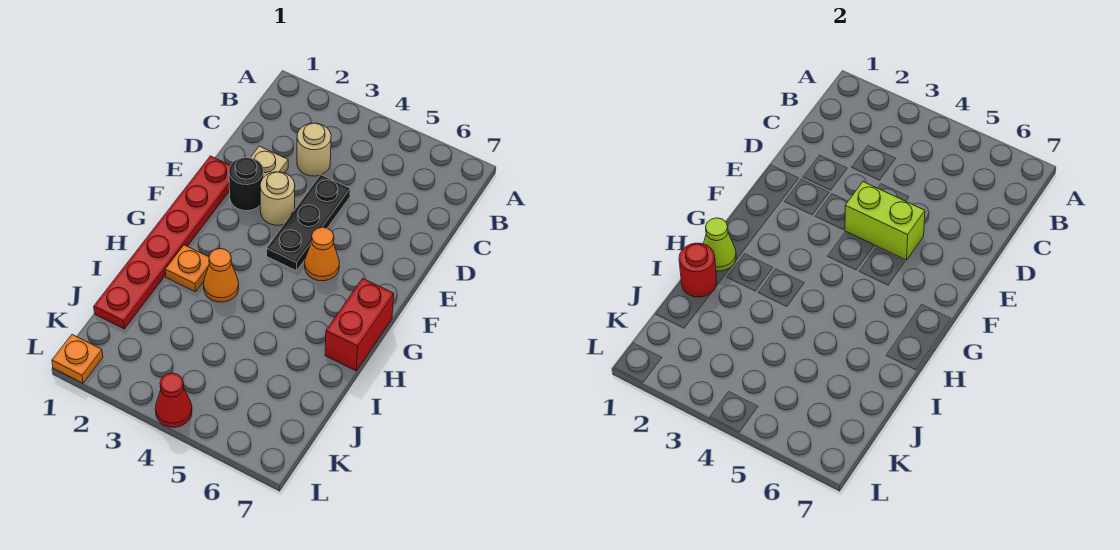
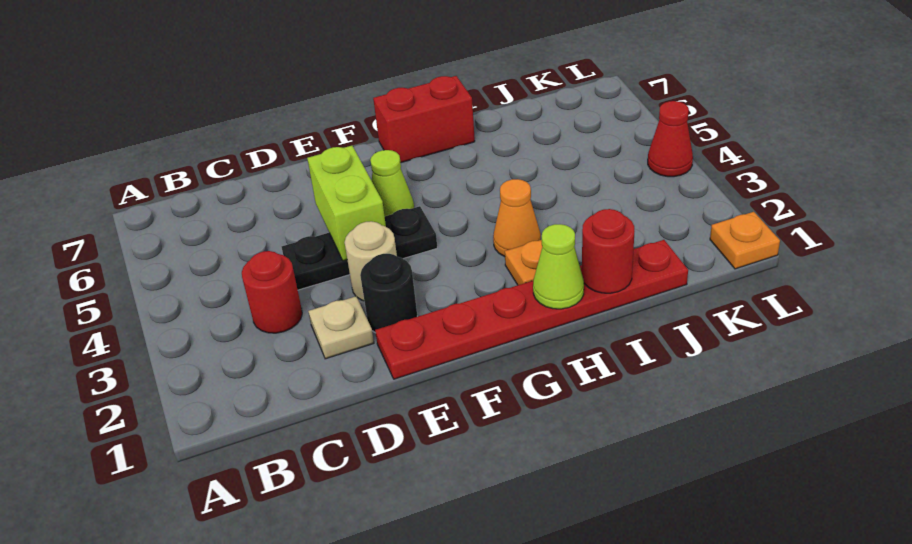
tan 1x1 round brick [297,123,331,176] -> red 1x1 round brick [242,251,302,333]
orange 1x1 cone [305,227,339,281] -> lime 1x1 cone [370,150,414,216]

